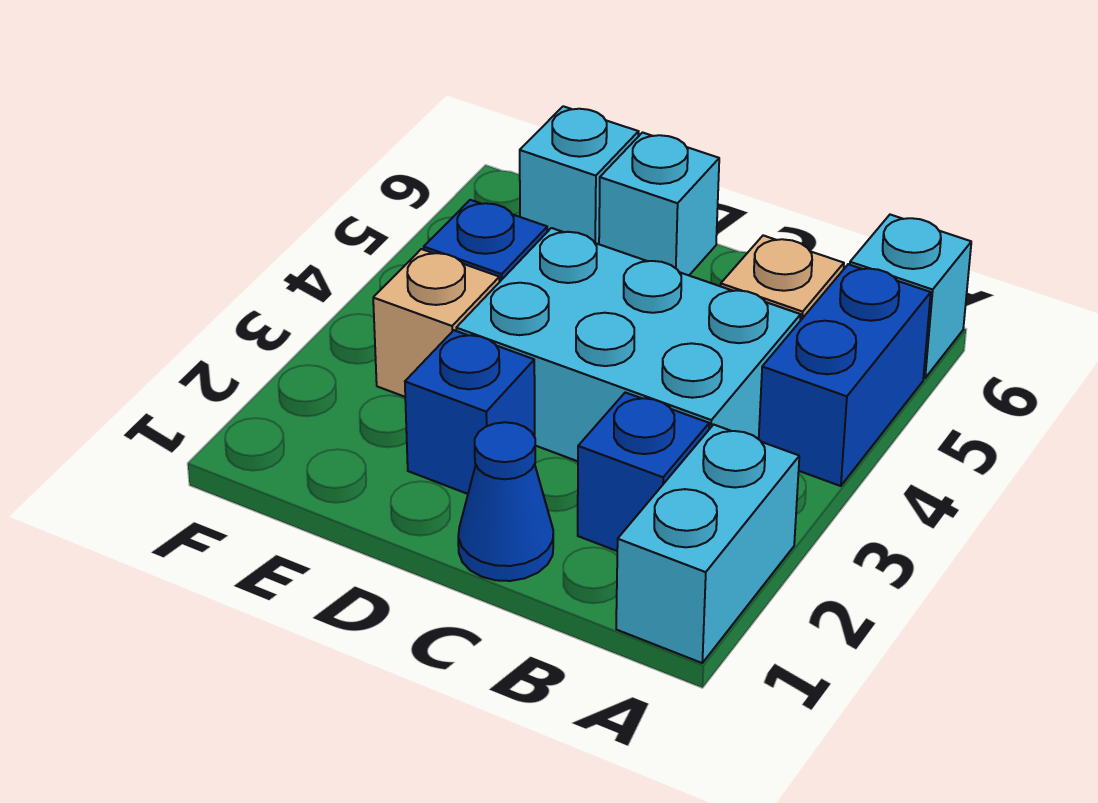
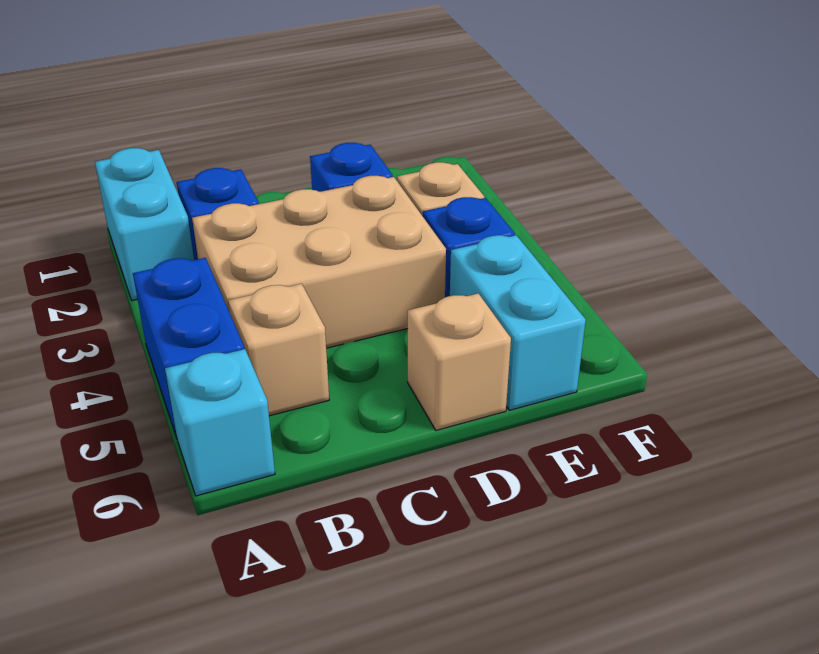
cyan 2x3 brick [456,228,801,461] -> tan 2x3 brick [192,176,446,348]
blue 1x1 cone [458,422,553,581] -> none
cyan 1x1 brick [599,133,719,275] -> tan 1x1 brick [408,293,511,430]
cyan 1x1 brick [520,106,639,244] -> cyan 1x2 brick [450,235,586,410]

